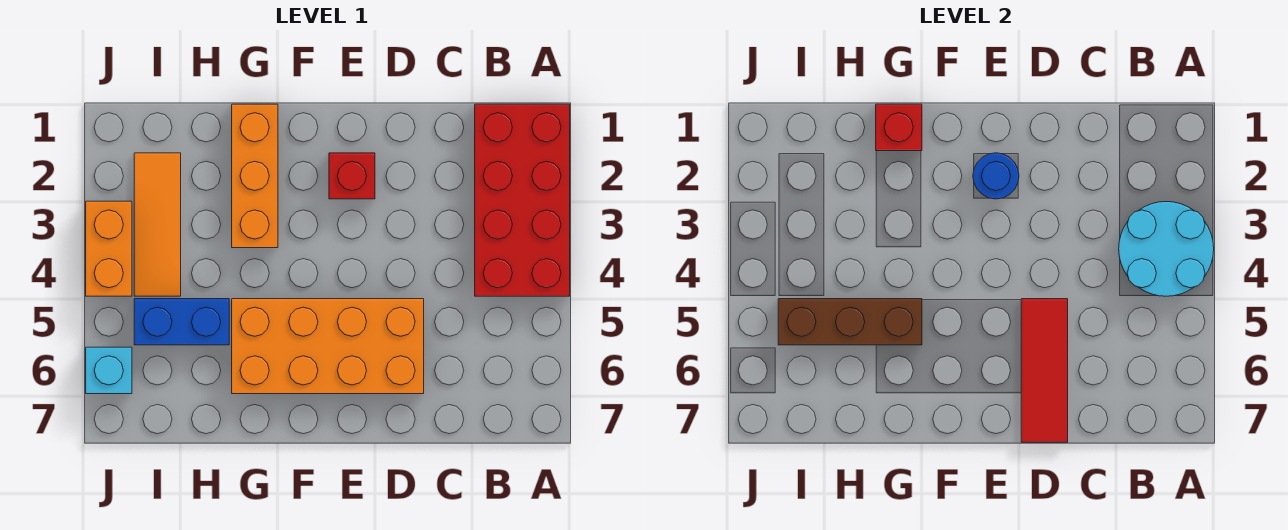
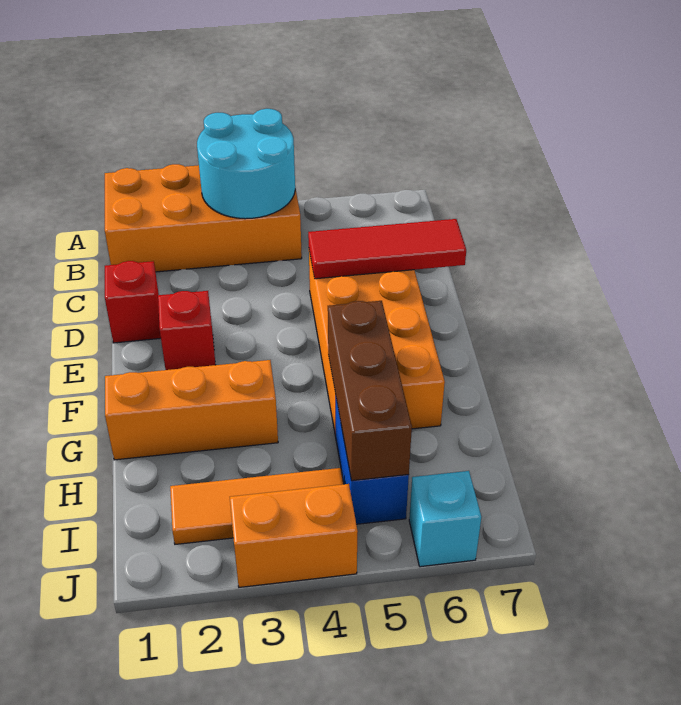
red 2x4 brick [475,104,570,296] -> orange 2x4 brick [105,164,302,272]
blue 1x1 round brick [973,153,1019,199] -> none
red 1x1 brick [876,104,922,151] -> red 1x1 brick moved to [105,261,161,343]

